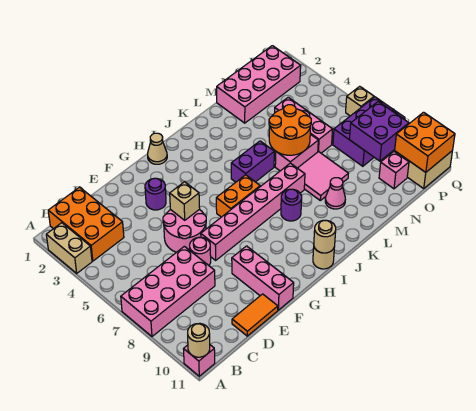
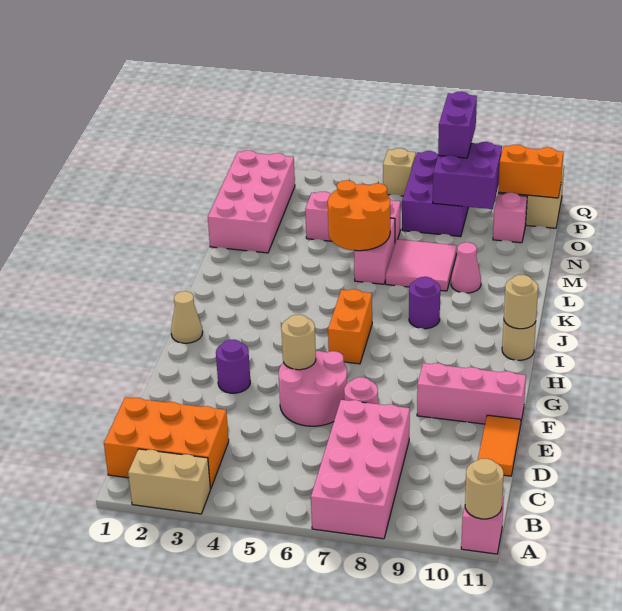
tan 1x1 brick [170,182,200,220] -> tan 1x1 round brick [281,314,316,370]
pink 1x6 brick [201,163,305,260] -> none
purple 1x2 brick [231,141,274,182] -> purple 1x2 brick moved to [438,91,477,158]
orange 2x2 brick [395,112,455,172] -> orange 1x2 brick [498,145,563,198]

